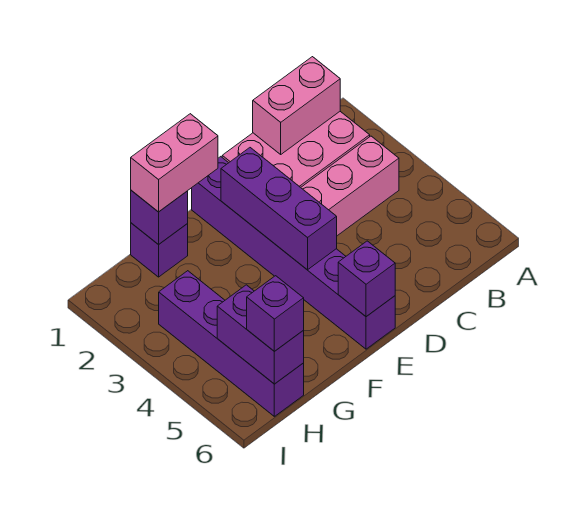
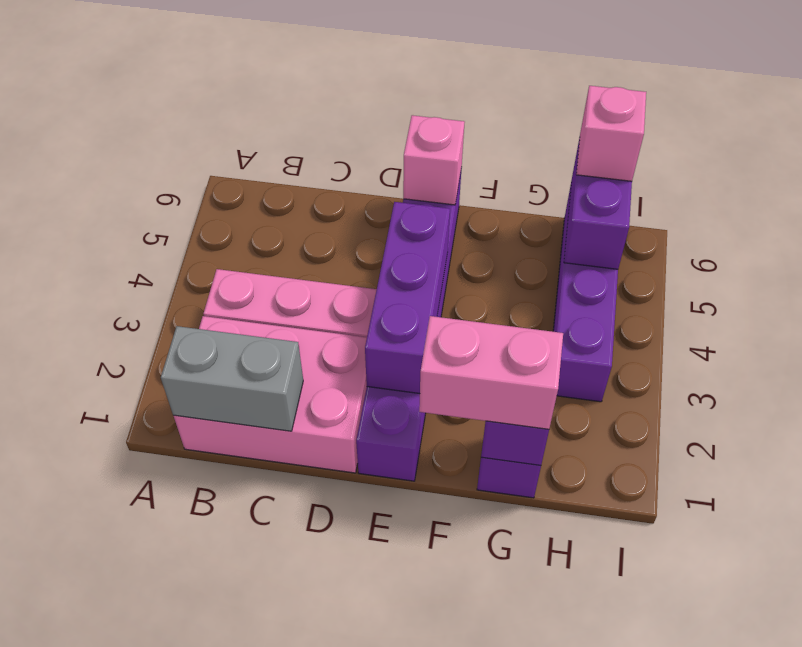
pink 1x2 brick [253,57,340,154] -> grey 1x2 brick [161,326,303,431]
purple 1x1 brick [338,241,395,317] -> pink 1x1 brick [403,115,465,205]
purple 1x1 brick [247,276,304,351] -> pink 1x1 brick [576,86,646,181]

